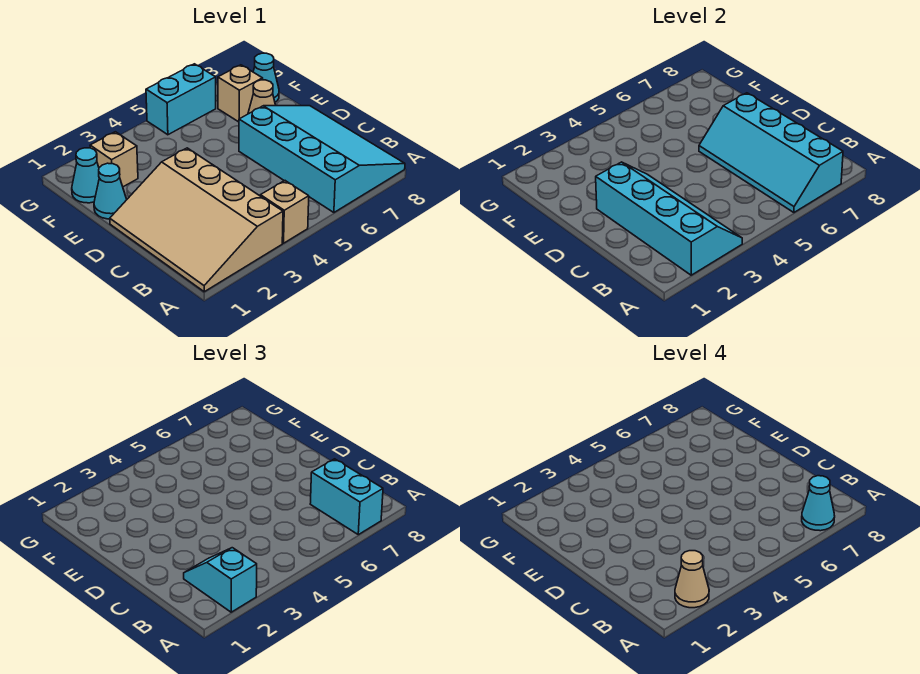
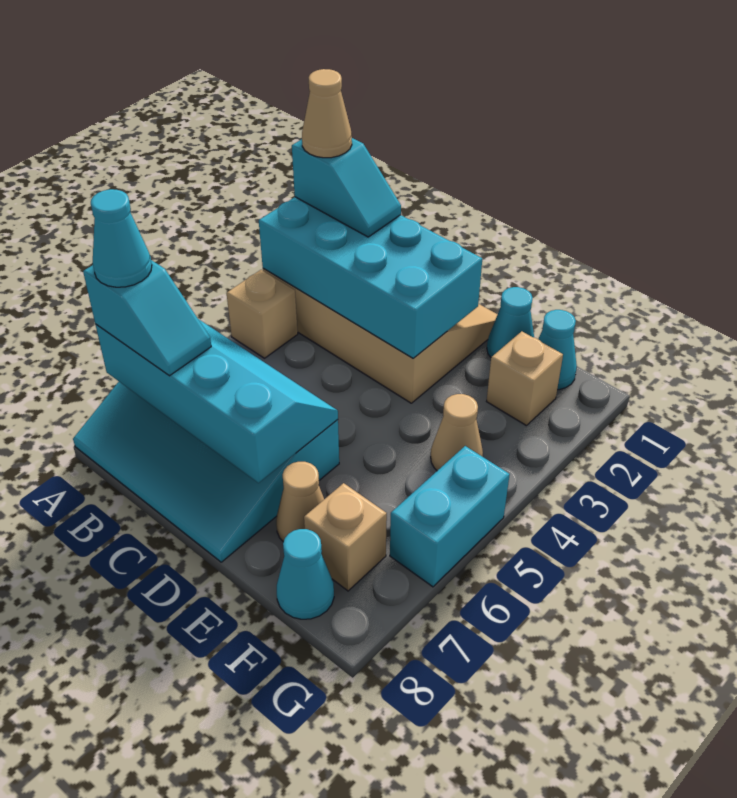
cyan 2x4 slope [596,162,742,275] -> cyan 2x4 brick [259,197,482,358]
cyan 1x2 brick [310,459,383,535] -> cyan 1x2 slope [83,260,211,376]
none -> tan 1x1 cone [431,394,483,471]

